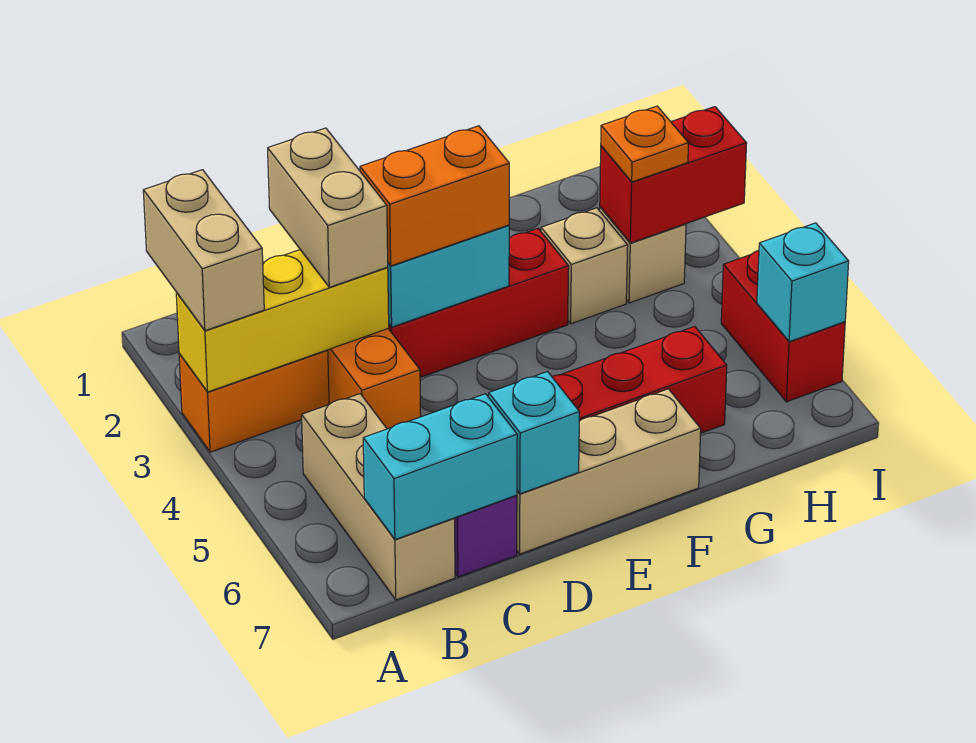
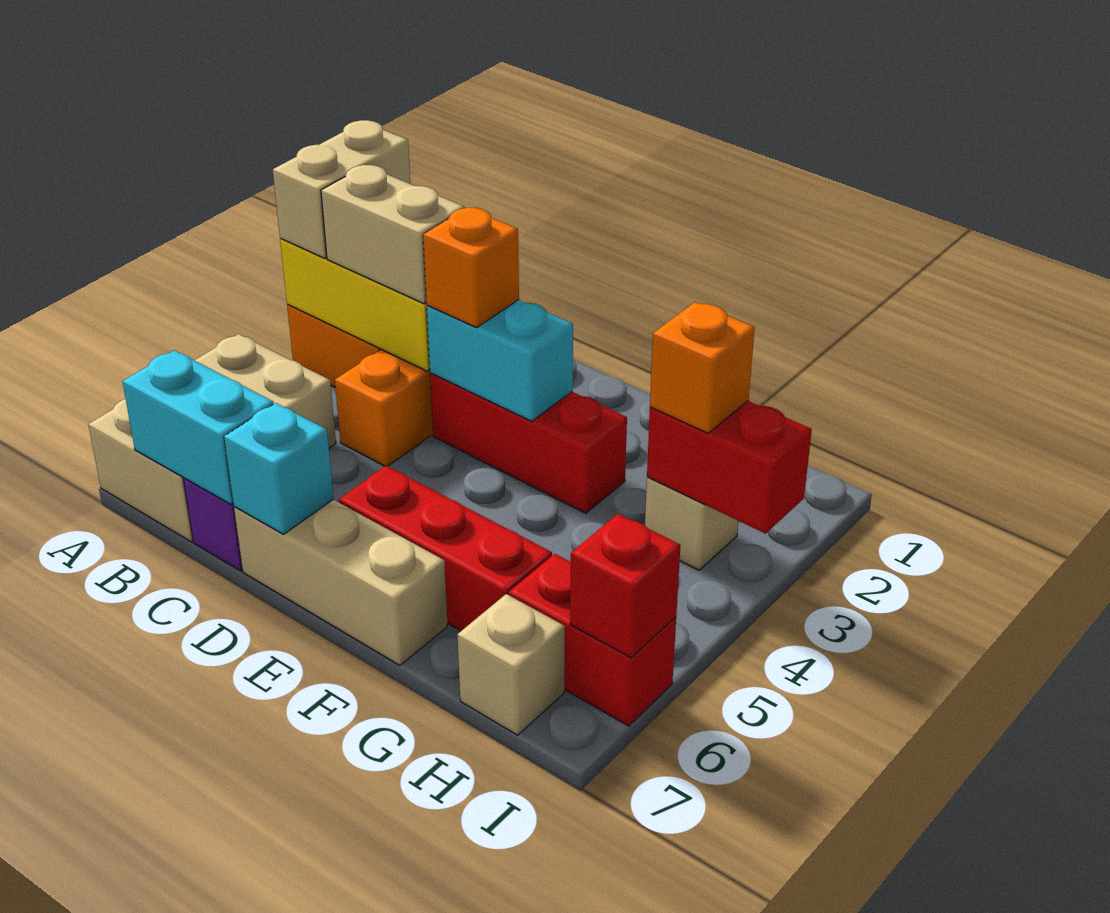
tan 1x3 brick [302,394,455,600] -> tan 2x3 brick [88,334,336,542]
tan 1x2 brick [268,128,388,287] -> tan 1x2 brick turned to [321,165,465,304]
orange 1x2 brick [360,126,509,266] -> orange 1x1 brick [423,208,519,328]
tan 1x1 brick [541,208,628,324] -> tan 1x1 brick moved to [457,594,565,735]
orange 1x1 plate [601,106,689,182] -> orange 1x1 brick [650,302,755,433]
red 1x2 brick [721,250,845,402] -> red 1x2 brick turned to [509,554,676,726]
cyan 1x1 brick [757,223,849,342] -> red 1x1 brick [570,514,680,658]

